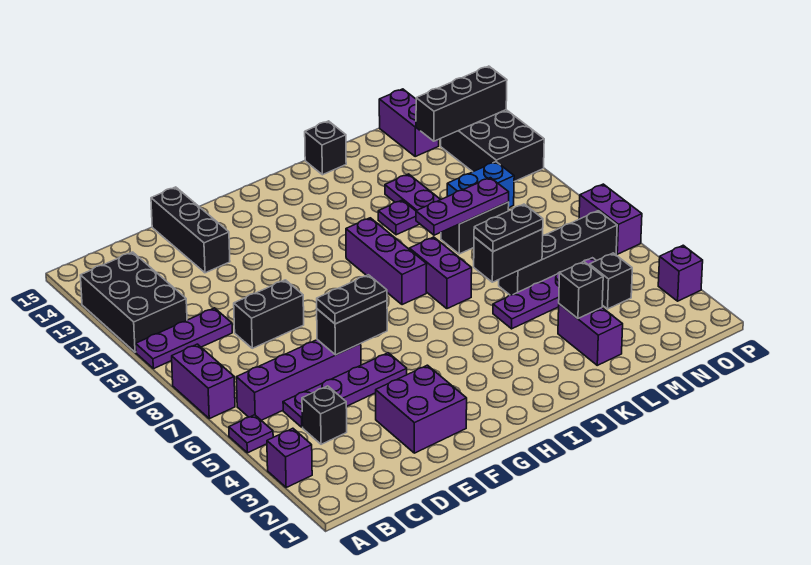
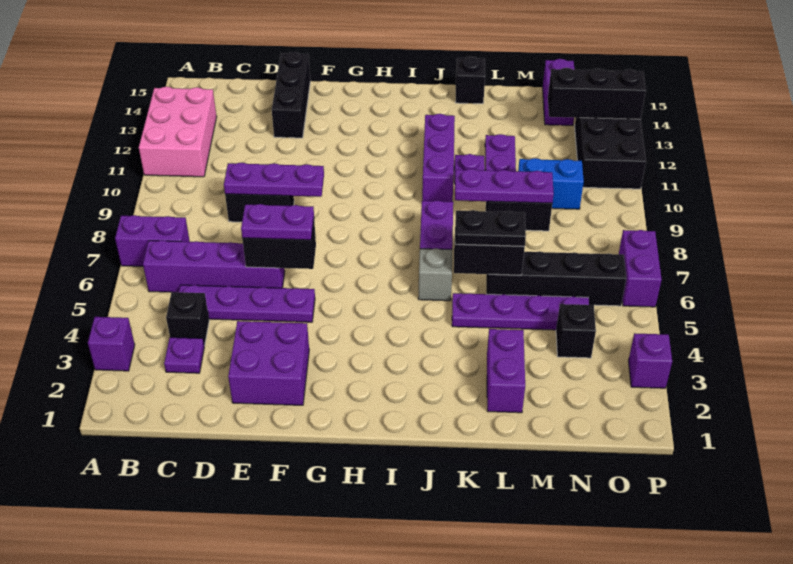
purple 1x1 plate [229,415,273,453] -> purple 1x1 plate moved to [164,337,204,373]
purple 1x2 brick [172,344,235,419] -> purple 1x2 brick turned to [115,215,190,266]
purple 1x3 plate [136,308,232,369] -> purple 1x3 plate moved to [224,163,324,197]
black 2x3 brick [80,252,187,352] -> pink 2x3 brick [139,87,217,177]
black 1x2 plate [317,275,387,324] -> purple 1x2 plate [241,204,314,240]
purple 1x3 brick [346,218,427,305] -> purple 1x3 brick moved to [422,114,455,202]
none -> grey 1x1 brick [418,248,452,301]
black 1x1 brick [559,261,603,318] -> none

